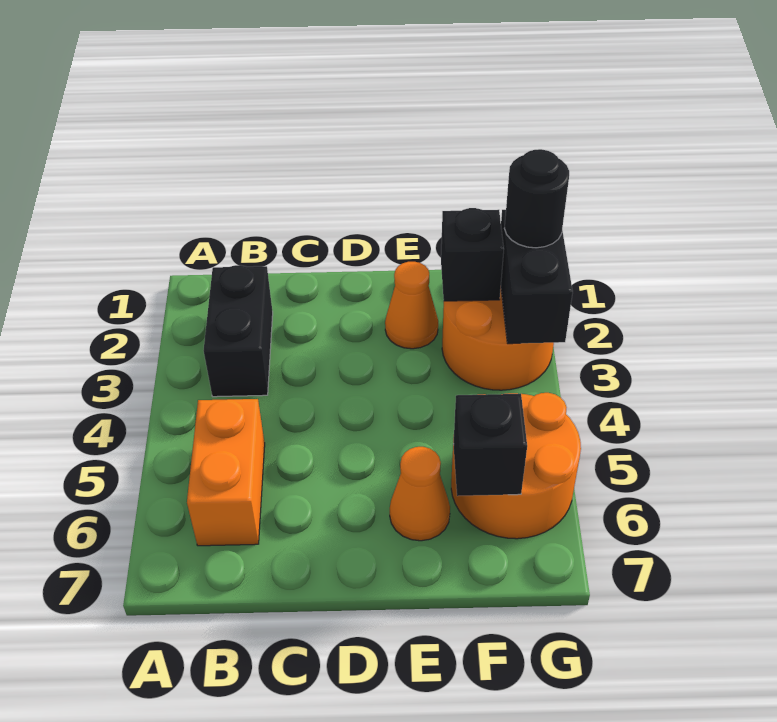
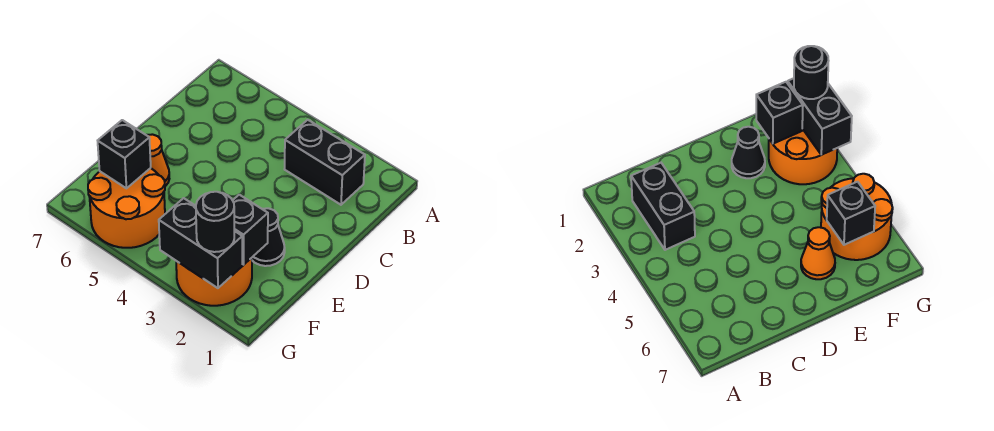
orange 1x2 brick [187,399,265,546] -> none
orange 1x1 cone [385,262,438,349] -> black 1x1 cone [252,208,285,266]

